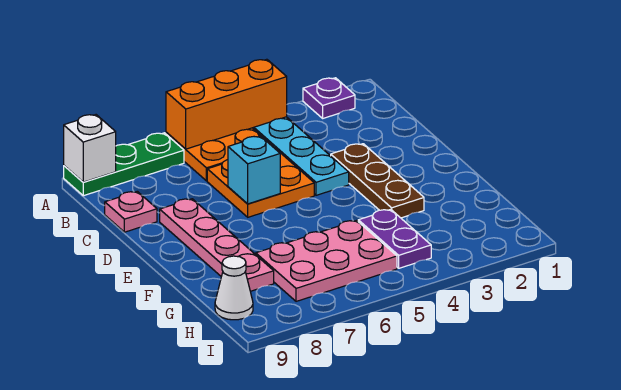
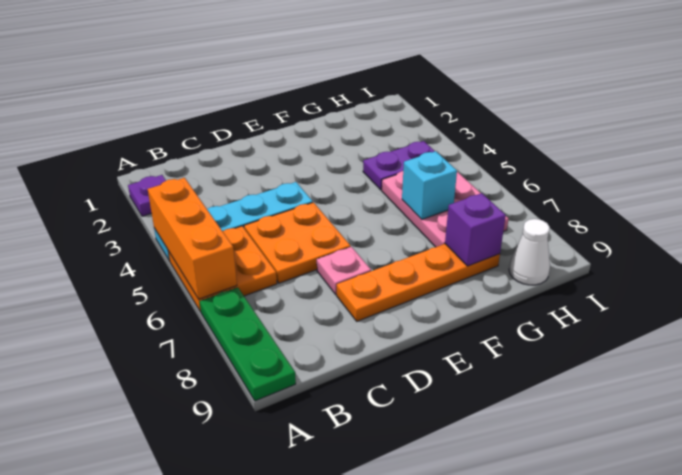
white 1x1 brick [64,115,116,182] -> none
pink 1x1 plate [105,191,157,232] -> pink 1x1 plate moved to [317,247,371,295]
brown 1x3 plate [331,144,424,218] -> none
cyan 1x1 brick [228,136,280,204] -> cyan 1x1 brick moved to [402,151,457,219]
pink 1x4 plate [160,199,274,291] -> orange 1x4 plate [337,244,500,321]
none -> purple 1x1 brick [445,193,506,266]

